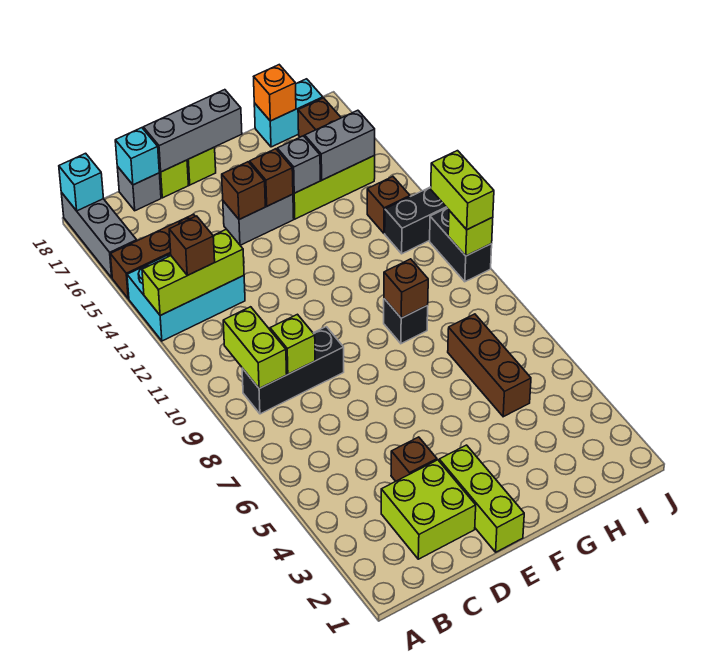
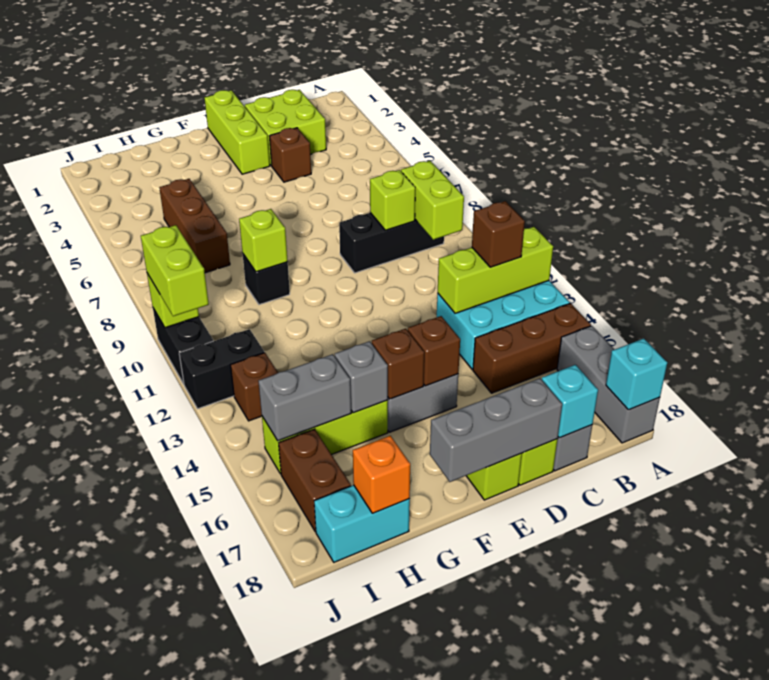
brown 1x1 brick [384,259,428,318] -> lime 1x1 brick [239,209,288,272]

